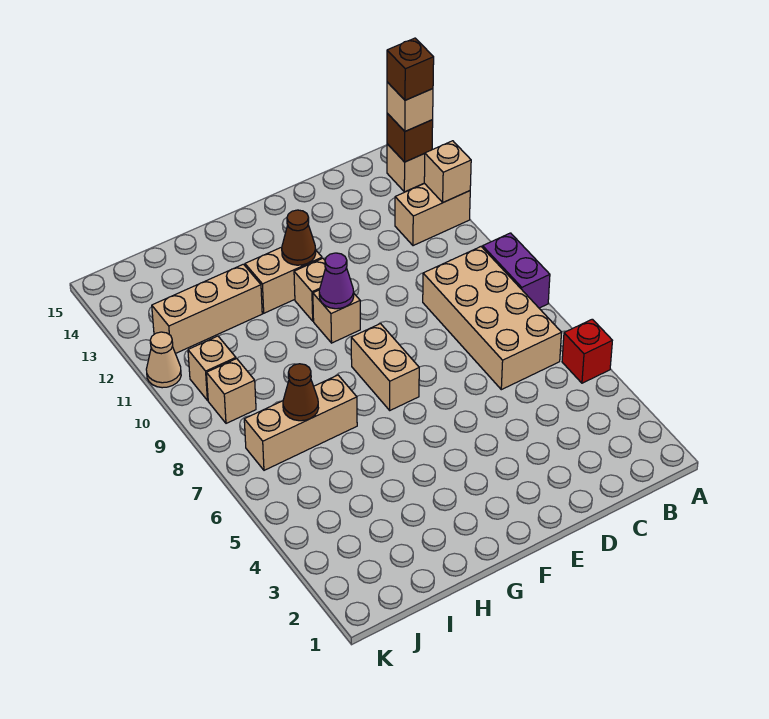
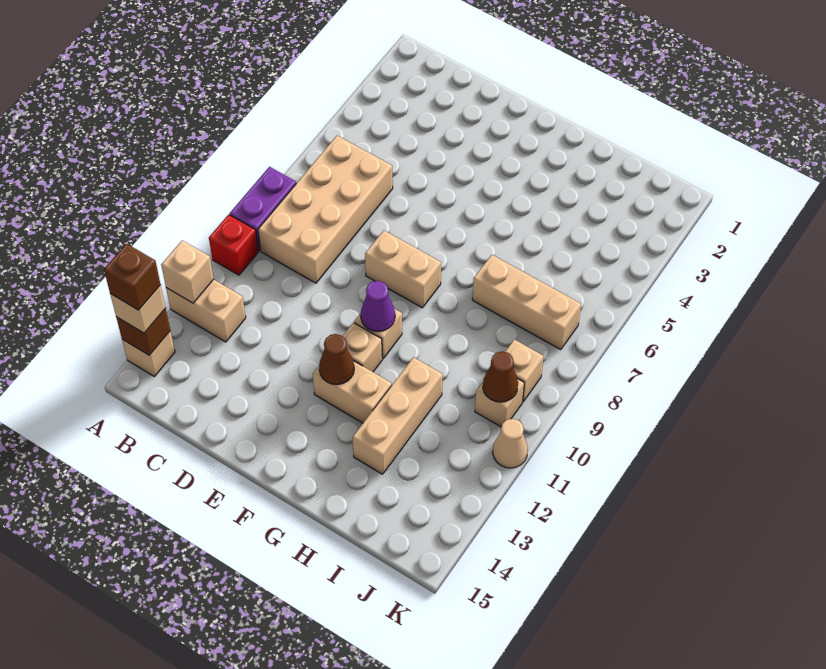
red 1x1 brick [562,319,612,383] -> red 1x1 brick moved to [209,214,258,275]
tan 1x2 brick [351,324,419,410] -> tan 1x2 brick turned to [365,230,441,308]
tan 1x3 brick [152,264,262,354] -> tan 1x3 brick turned to [352,357,443,474]
brown 1x1 cone [283,364,318,421] -> brown 1x1 cone moved to [483,351,518,402]

